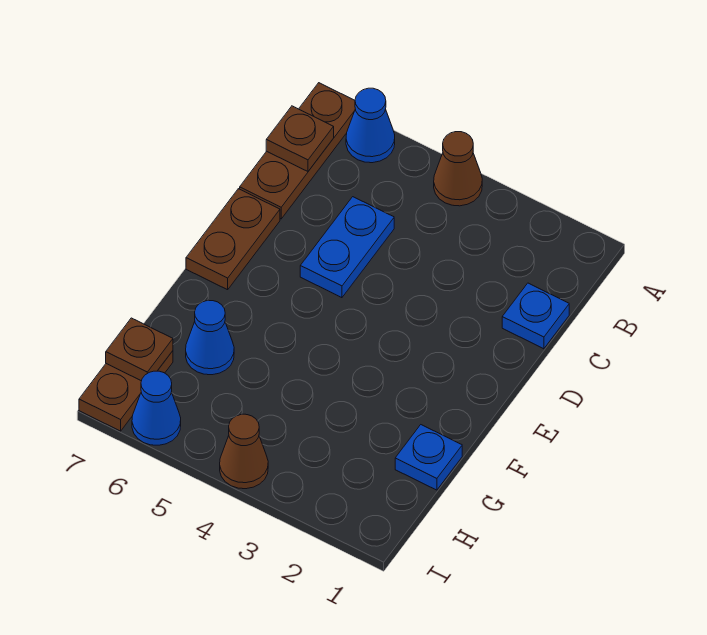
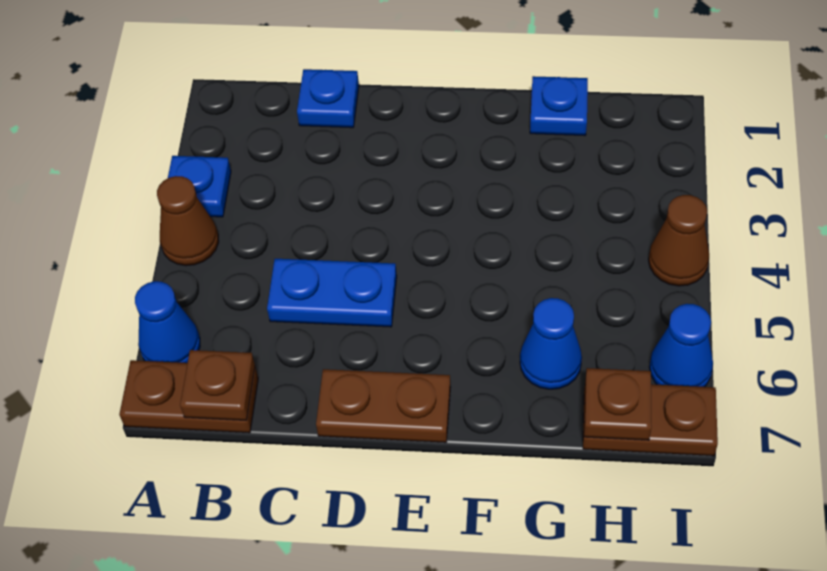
none -> blue 1x1 plate [168,156,231,217]
brown 1x3 plate [240,83,355,219] -> brown 1x2 plate [119,360,258,433]

